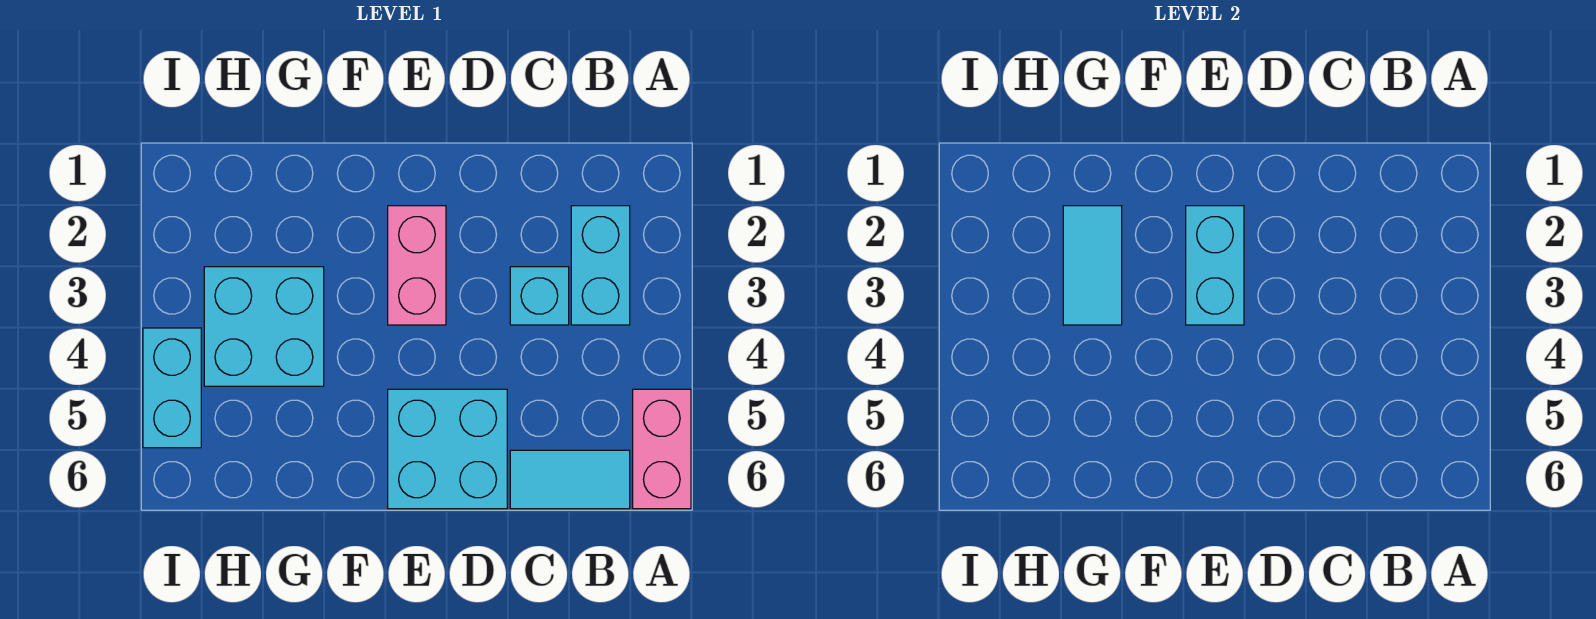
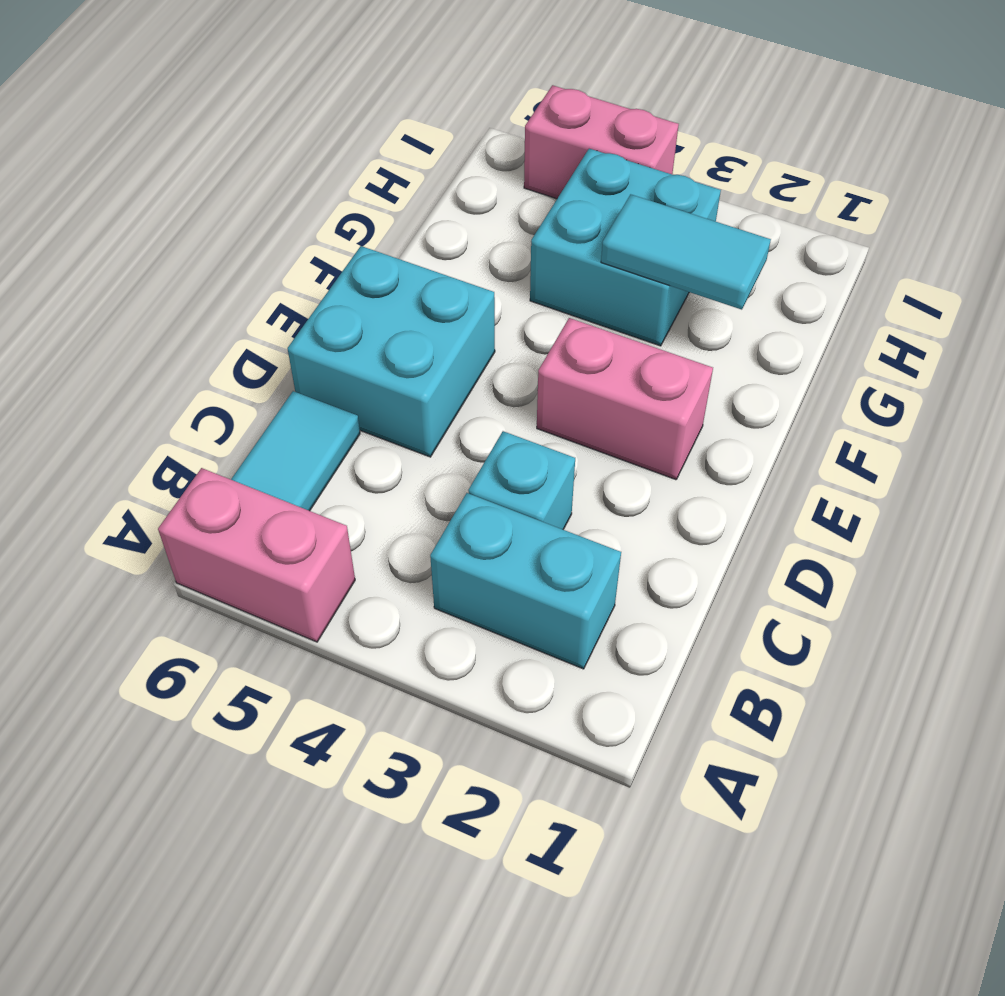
cyan 1x2 brick [1186,206,1244,325] -> none
cyan 1x2 brick [143,328,201,448] -> pink 1x2 brick [524,85,679,199]

